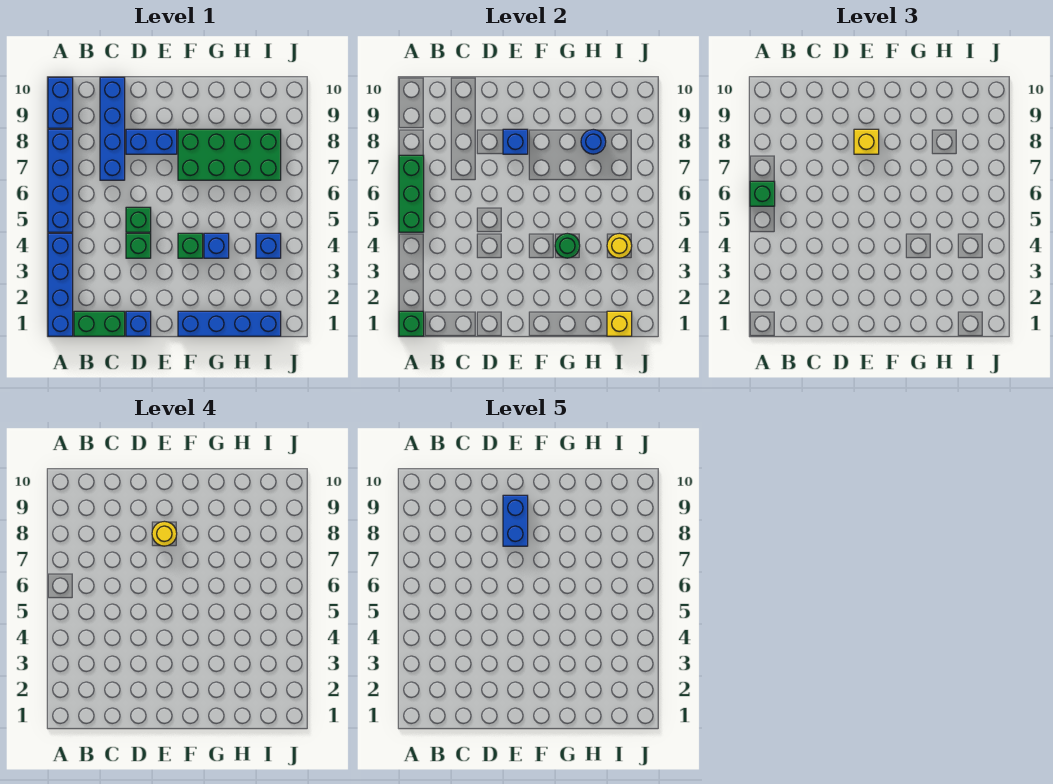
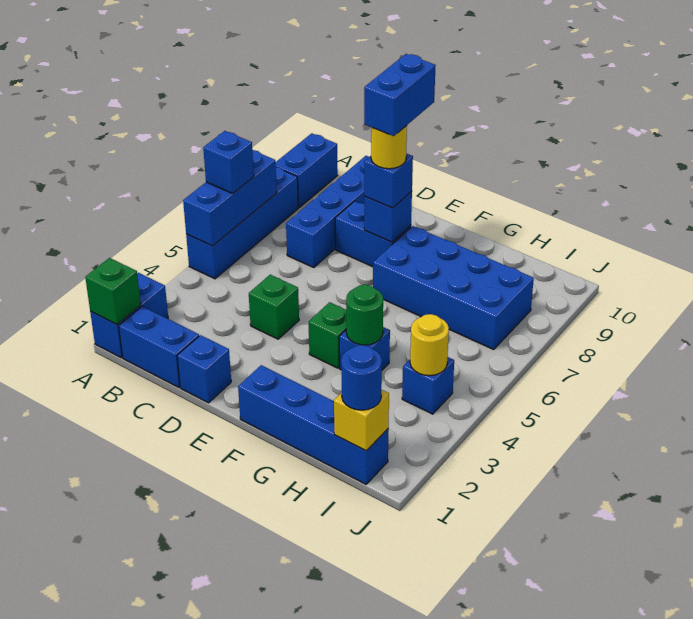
blue 1x4 brick [48,233,73,336] -> blue 1x2 brick [90,273,168,358]
green 1x3 brick [399,155,424,232] -> blue 1x3 brick [183,150,277,246]
green 1x1 brick [750,181,775,206] -> blue 1x1 brick [203,131,254,193]
green 1x2 brick [74,311,125,336] -> blue 1x2 brick [119,306,199,387]
green 1x1 brick [126,207,151,232] -> none
yellow 1x1 brick [854,129,879,154] -> blue 1x1 brick [364,153,413,208]
green 2x4 brick [178,129,281,180] -> blue 2x4 brick [373,226,534,349]
blue 1x1 round brick [581,129,606,154] -> blue 1x1 round brick moved to [341,345,382,410]

